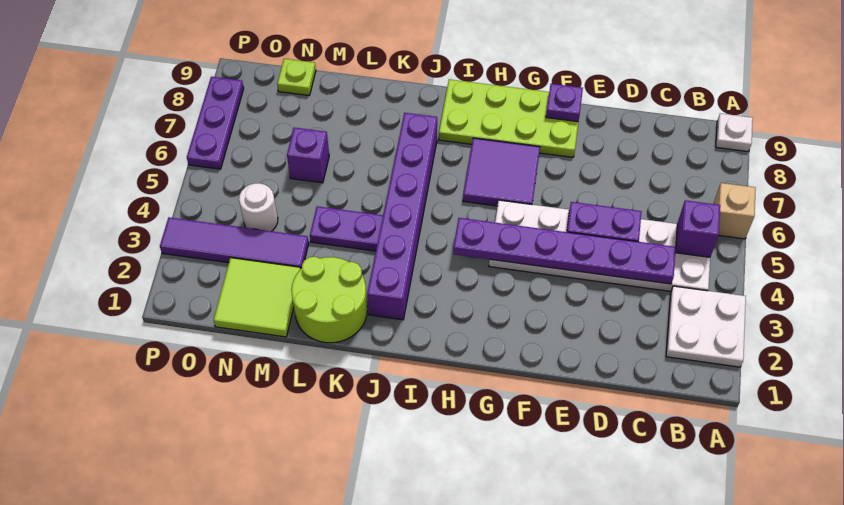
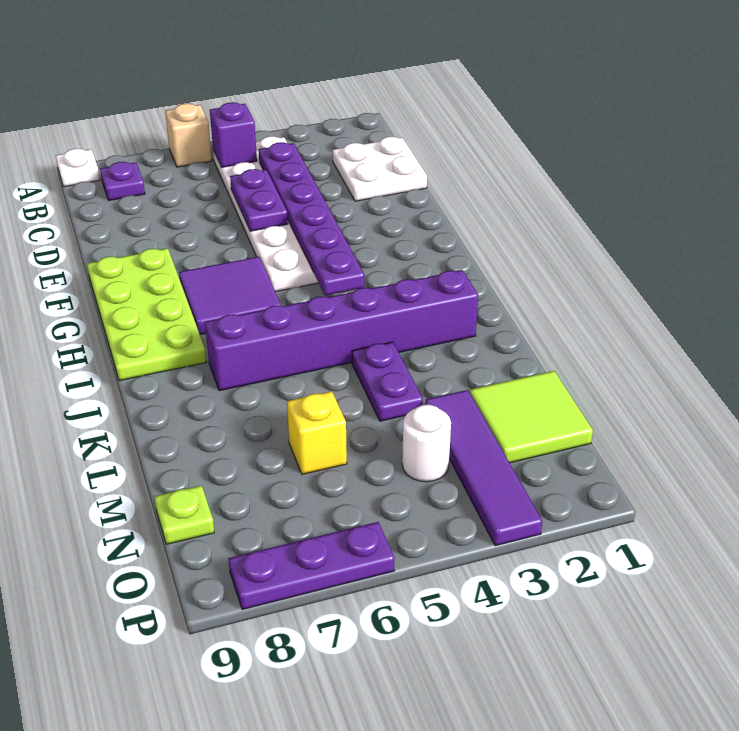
white 2x2 plate [666,286,746,367] -> white 2x2 plate moved to [333,137,427,201]
purple 1x1 plate [546,84,583,122] -> purple 1x1 plate moved to [100,162,145,200]
lime 2x2 round brick [291,257,367,343] -> none
purple 1x1 brick [287,128,329,183] -> yellow 1x1 brick [287,391,347,474]

